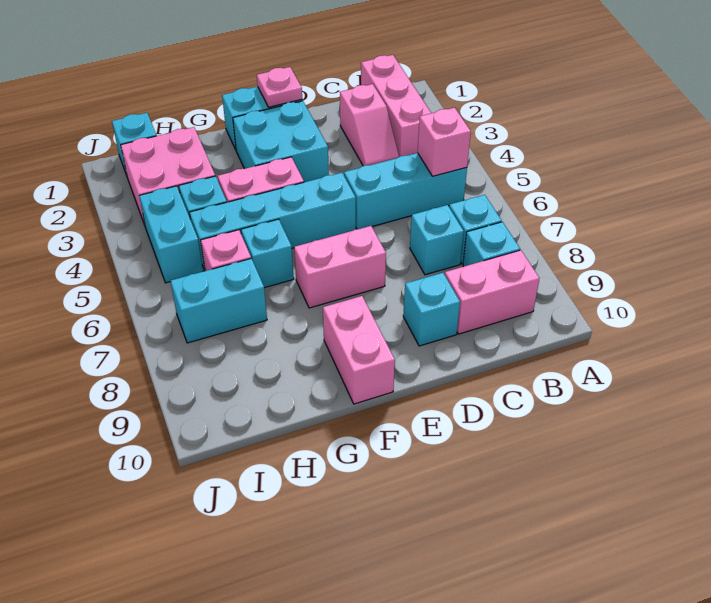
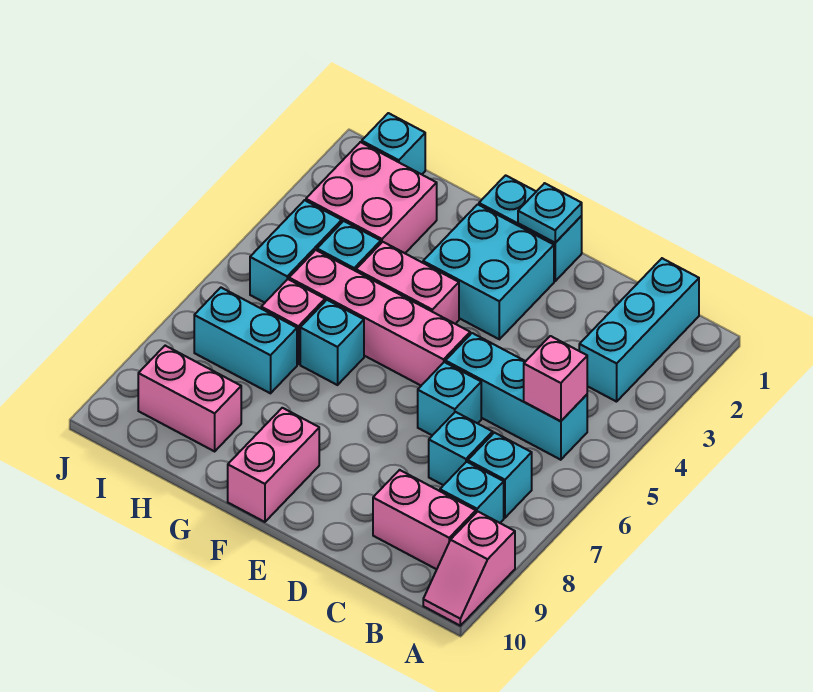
pink 1x3 brick [361,55,431,157] -> cyan 1x3 brick [579,258,699,402]
pink 1x2 slope [340,84,399,166] -> pink 1x2 slope moved to [423,512,515,626]
cyan 1x1 brick [403,273,460,346] -> cyan 1x1 brick moved to [418,362,481,435]
pink 1x1 plate [257,67,302,107] -> cyan 1x1 plate [518,183,582,243]
cyan 1x4 brick [189,173,356,271] -> pink 1x4 brick [289,250,470,385]
pink 1x2 brick [294,226,386,308] -> pink 1x2 brick moved to [138,346,241,451]

